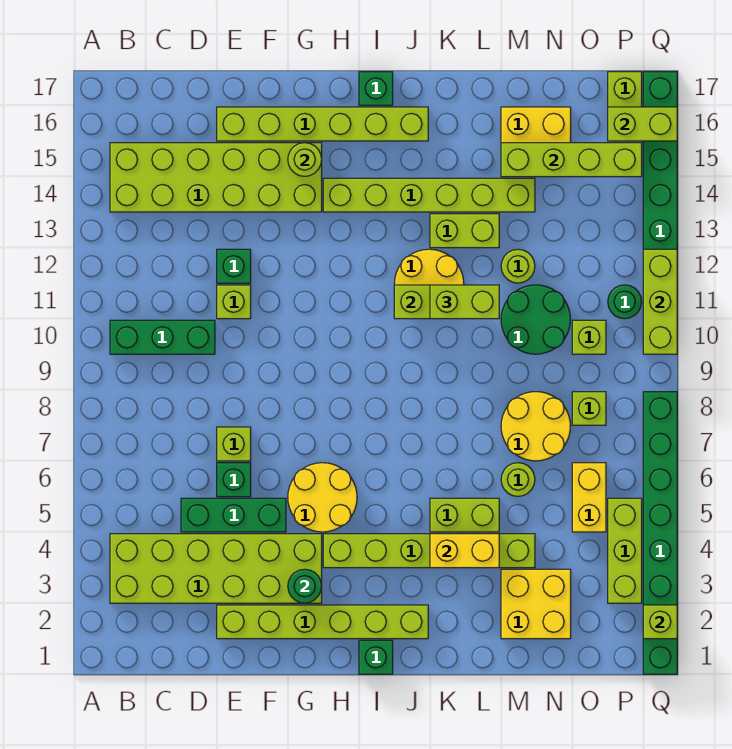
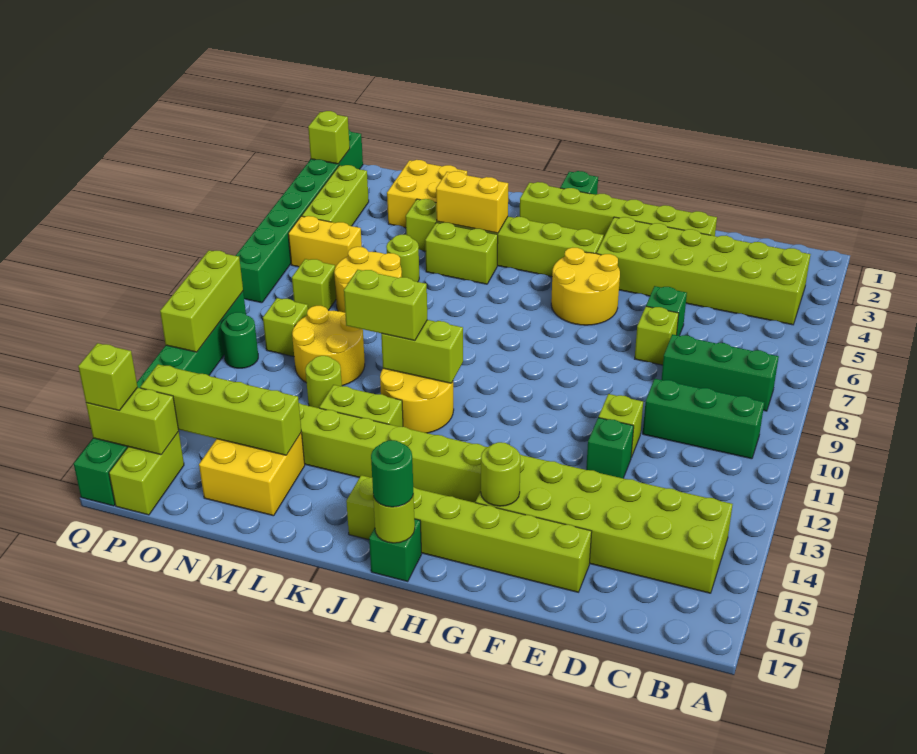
green 1x3 brick [181,498,286,532] -> green 1x3 brick moved to [661,334,779,411]
green 1x1 round brick [288,569,322,603] -> green 1x1 round brick moved to [371,440,413,507]
none -> lime 1x1 round brick [373,494,415,543]
green 2x2 round brick [501,285,570,354] -> yellow 2x2 round brick [292,306,365,386]
yellow 1x2 brick [572,463,606,532] -> yellow 1x2 brick turned to [288,216,362,267]
none -> lime 1x1 brick [78,343,138,410]

